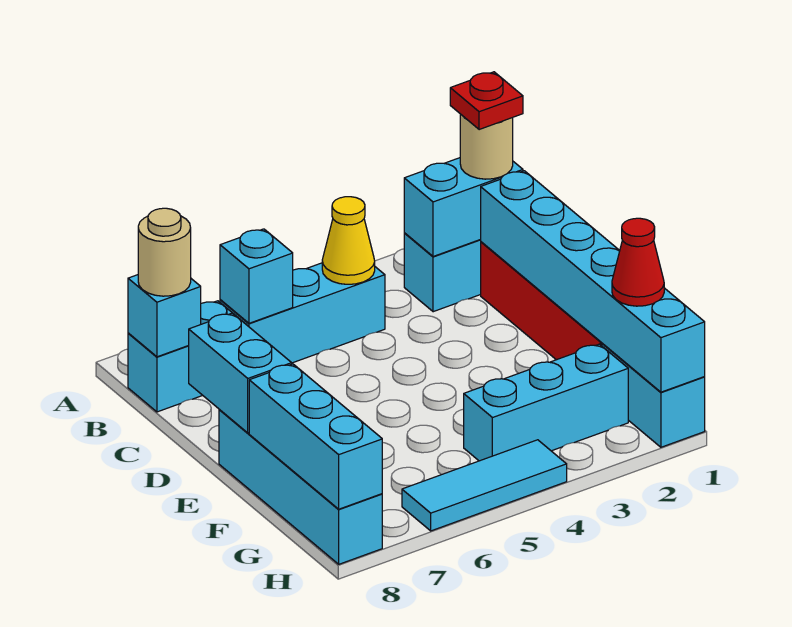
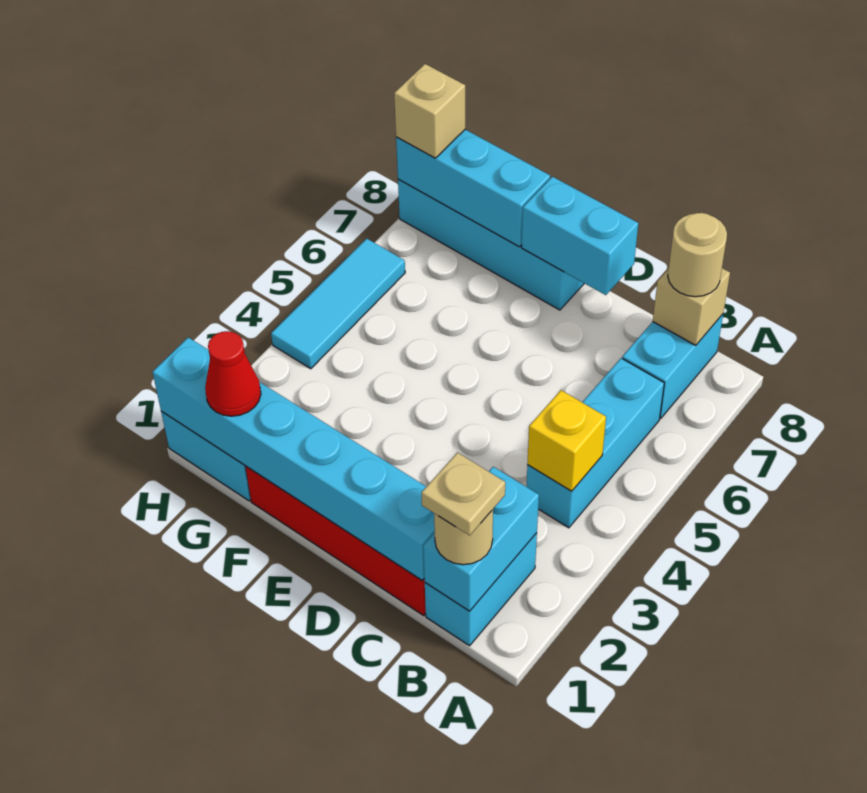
red 1x1 plate [450,72,523,130] -> tan 1x1 plate [421,453,505,535]
yellow 1x1 cone [322,197,375,284] -> yellow 1x1 brick [527,390,606,491]
cyan 1x1 brick [220,229,293,323] -> none
cyan 1x1 brick [128,275,201,357] -> tan 1x1 brick [653,268,730,345]
cyan 1x3 brick [464,344,628,461] -> none
none -> tan 1x1 brick [394,64,465,158]

